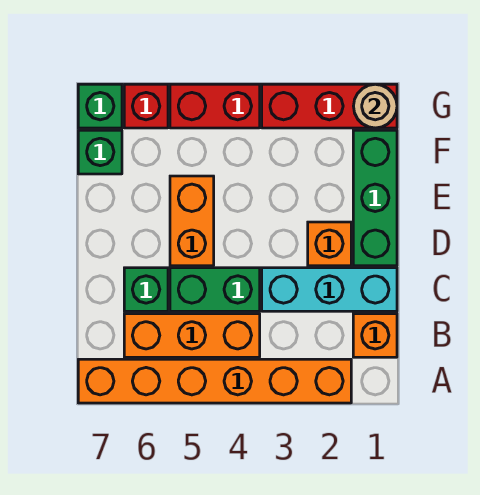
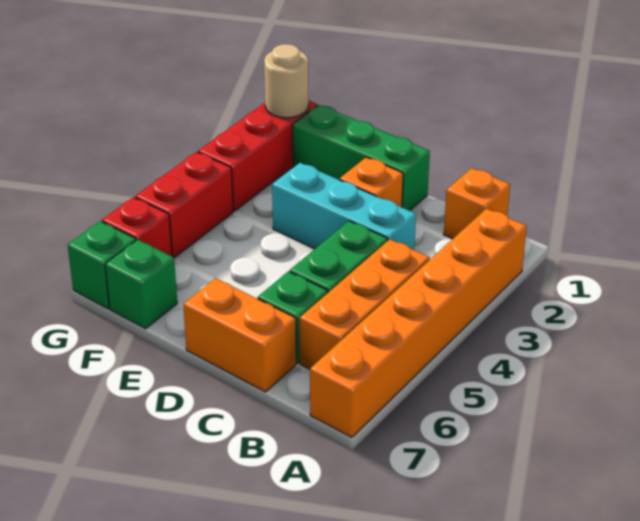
cyan 1x3 brick [262,268,397,311] -> cyan 1x3 brick turned to [272,163,416,250]
orange 1x2 brick [170,176,214,266] -> orange 1x2 brick moved to [183,278,296,392]

